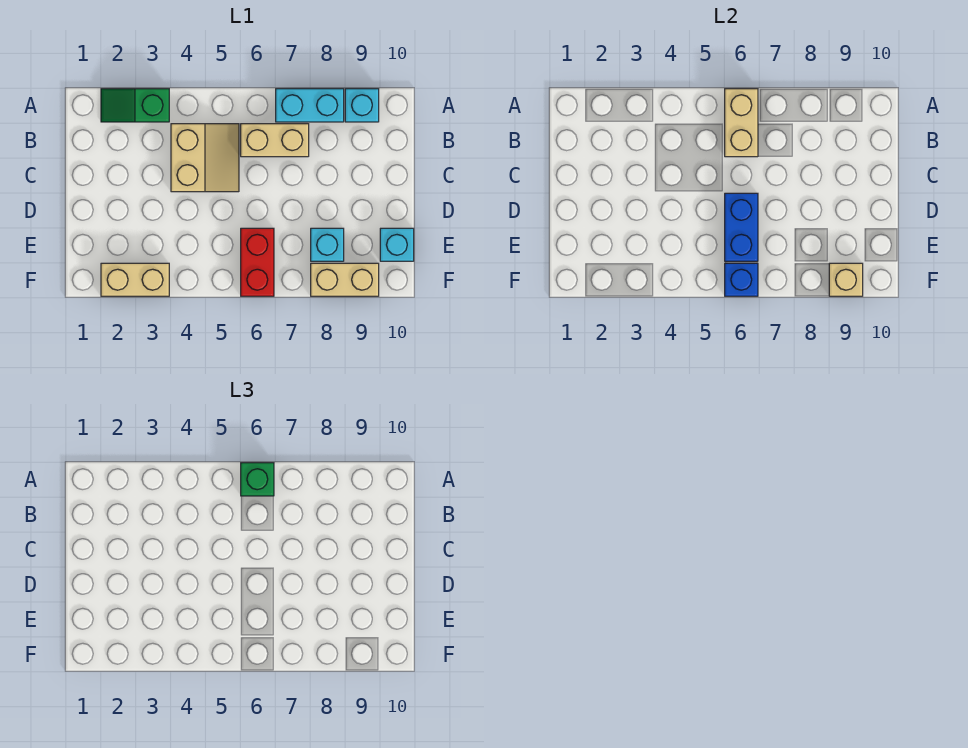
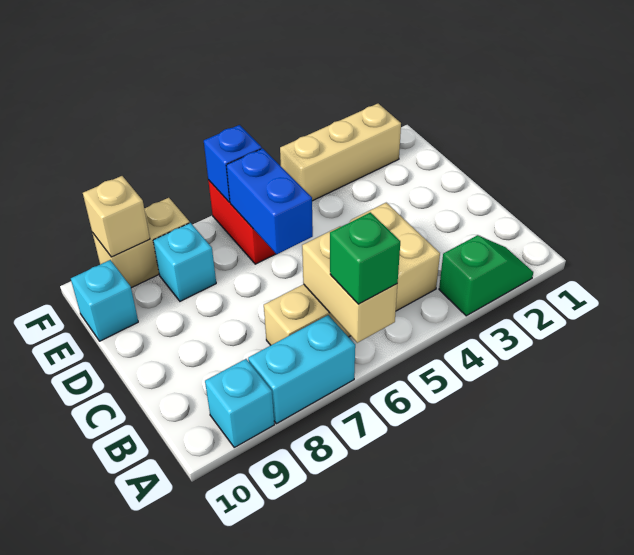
tan 1x2 brick [101,263,169,296] -> tan 1x3 brick [280,104,401,201]

